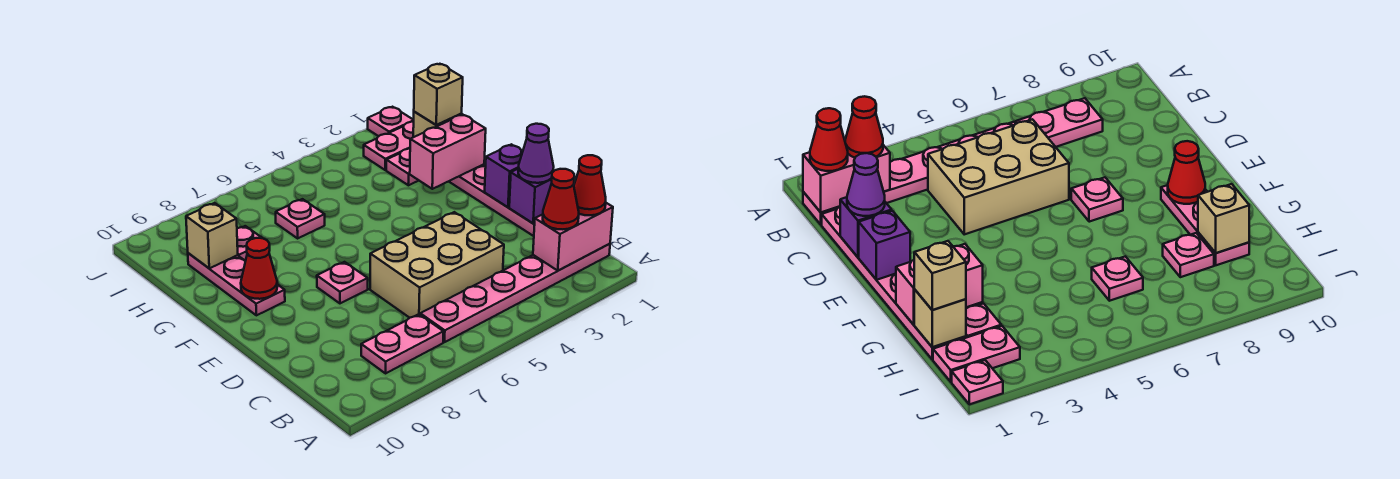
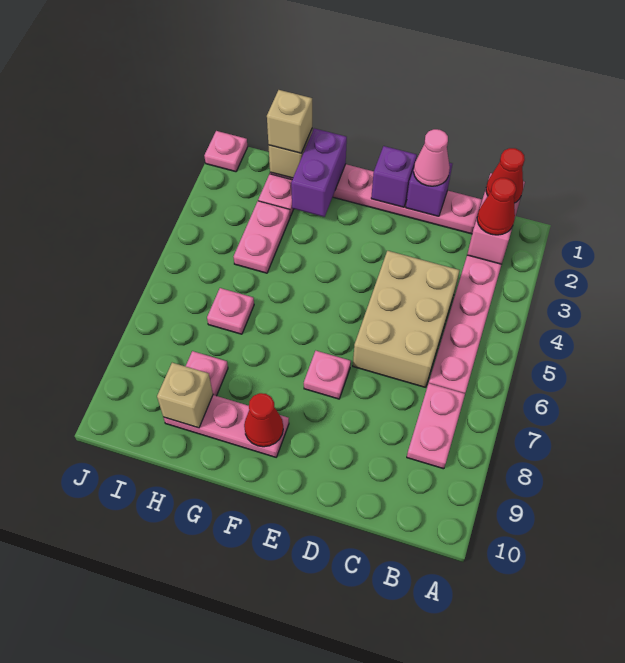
purple 1x1 cone [518,124,554,183] -> pink 1x1 cone [414,129,450,186]
pink 1x2 brick [410,115,486,189] -> purple 1x2 brick [291,128,347,217]
pink 1x2 plate [364,122,414,170] -> pink 1x2 plate moved to [234,201,290,273]

